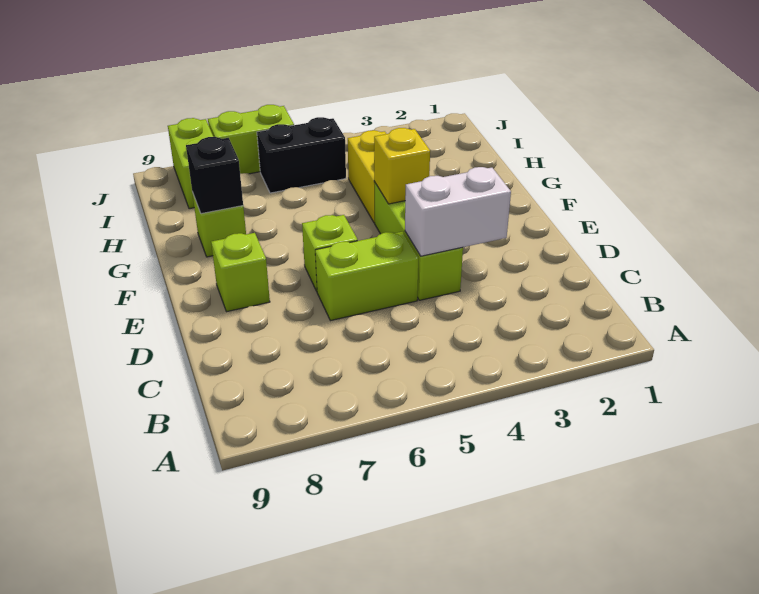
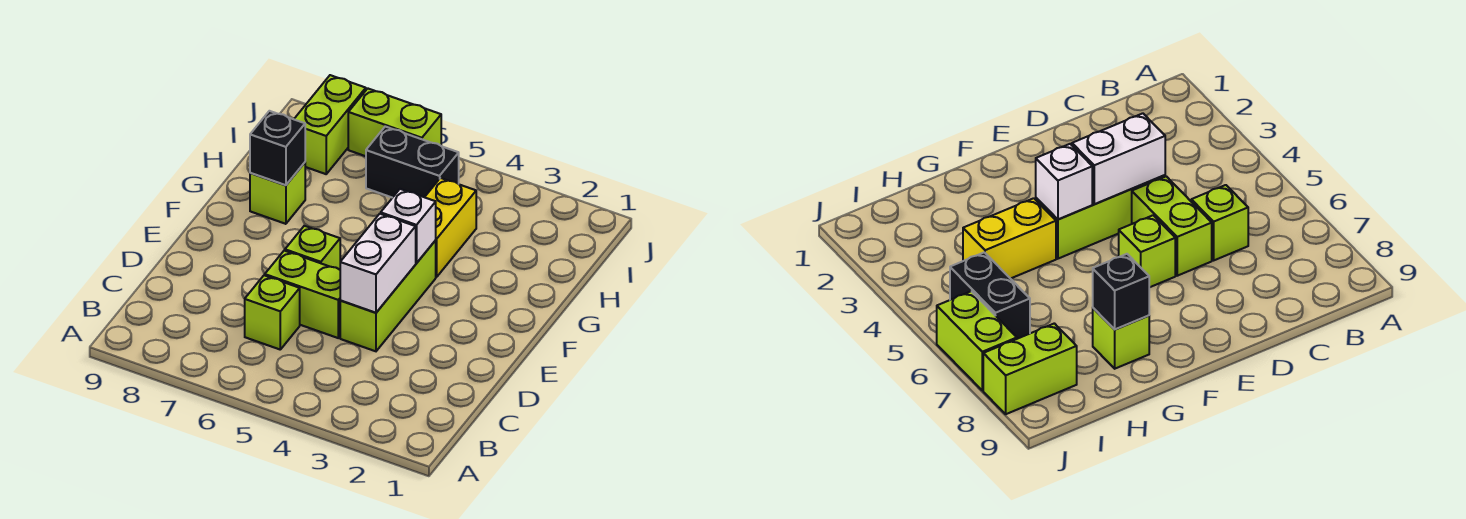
white 1x2 brick [405,167,511,256] -> white 1x2 brick turned to [340,214,416,313]
lime 1x1 brick [211,233,270,312] -> lime 1x1 brick moved to [245,275,300,349]
yellow 1x1 brick [374,128,430,204] -> white 1x1 brick [381,189,436,263]

